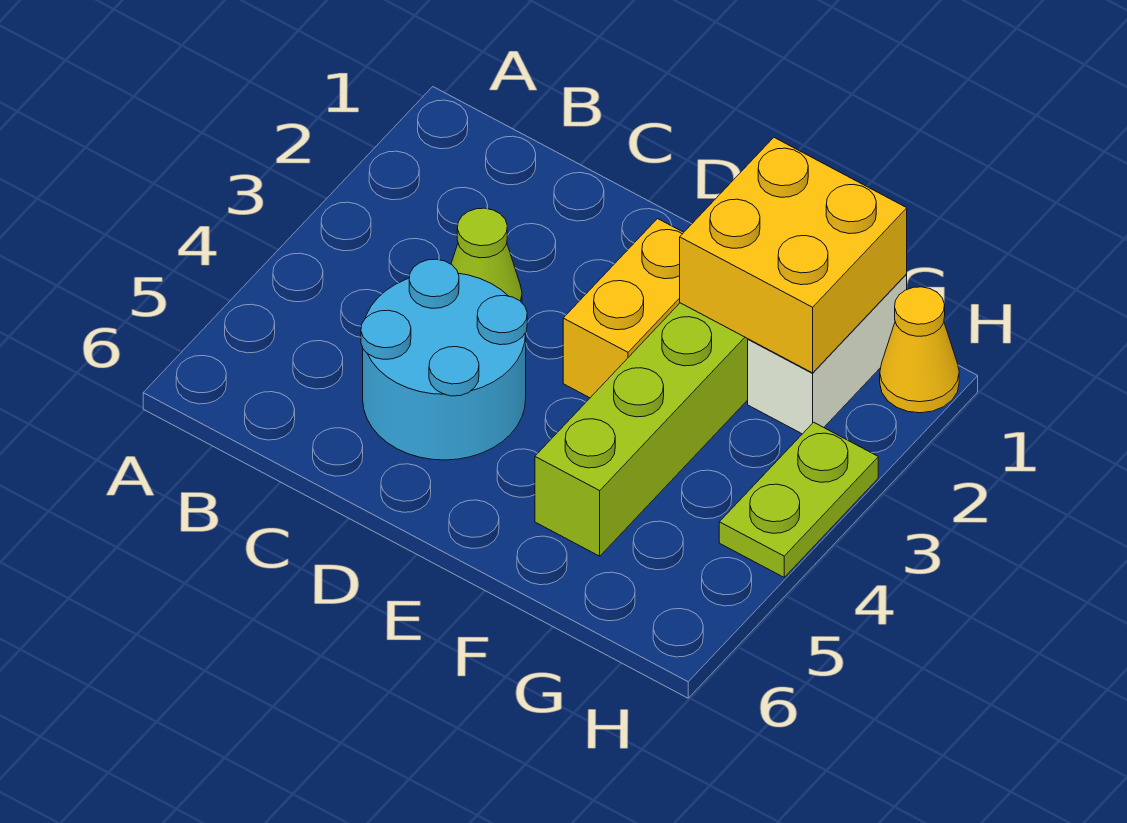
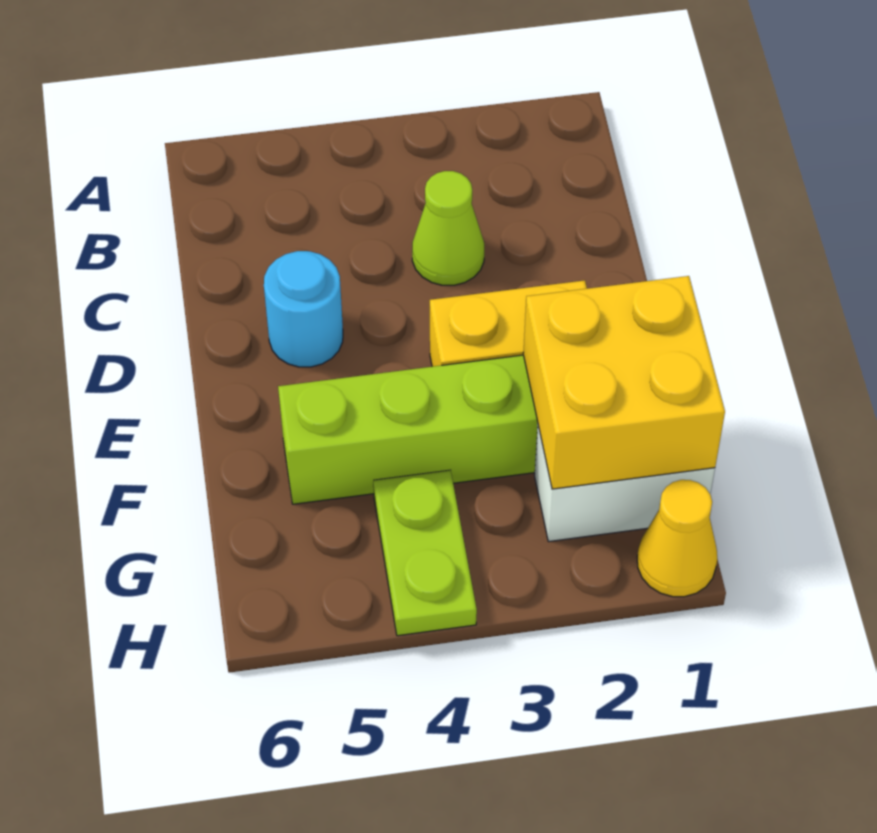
cyan 2x2 round brick [361,259,527,460] -> cyan 1x1 round brick [264,251,343,367]
lime 1x2 plate [719,422,878,577] -> lime 1x2 plate turned to [373,470,477,636]

